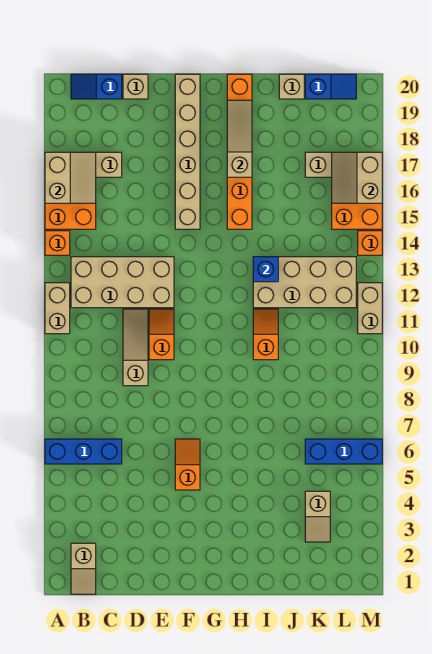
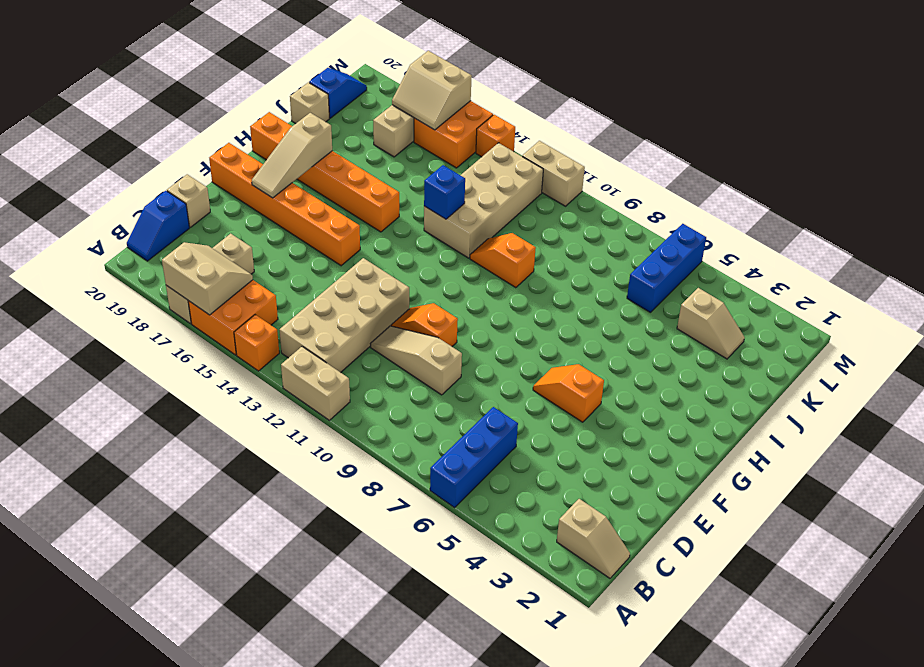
tan 1x6 brick [175,74,200,229] -> orange 1x6 brick [209,143,360,266]
tan 1x3 slope [227,100,252,177] -> tan 1x3 slope turned to [252,113,332,198]

